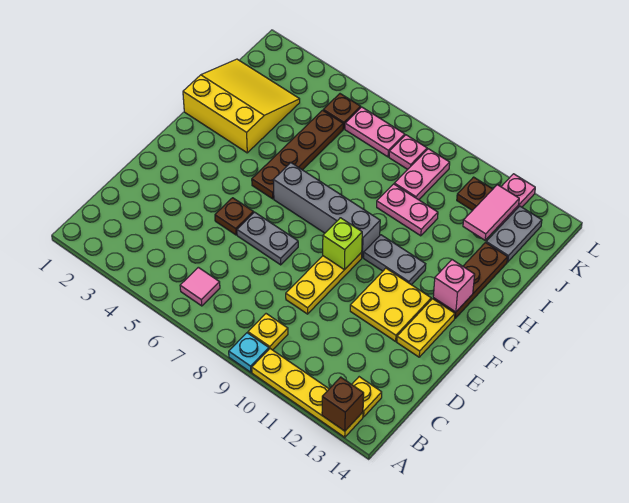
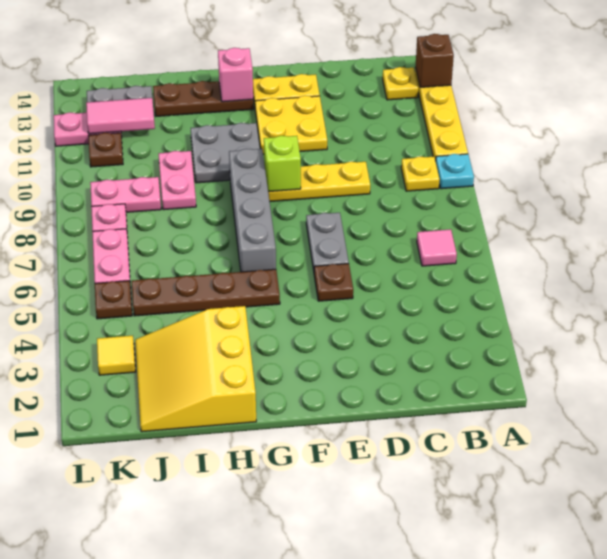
grey 1x2 plate [364,235,426,285] -> grey 2x2 plate [191,123,260,183]
none -> yellow 1x1 tile [97,336,136,375]

